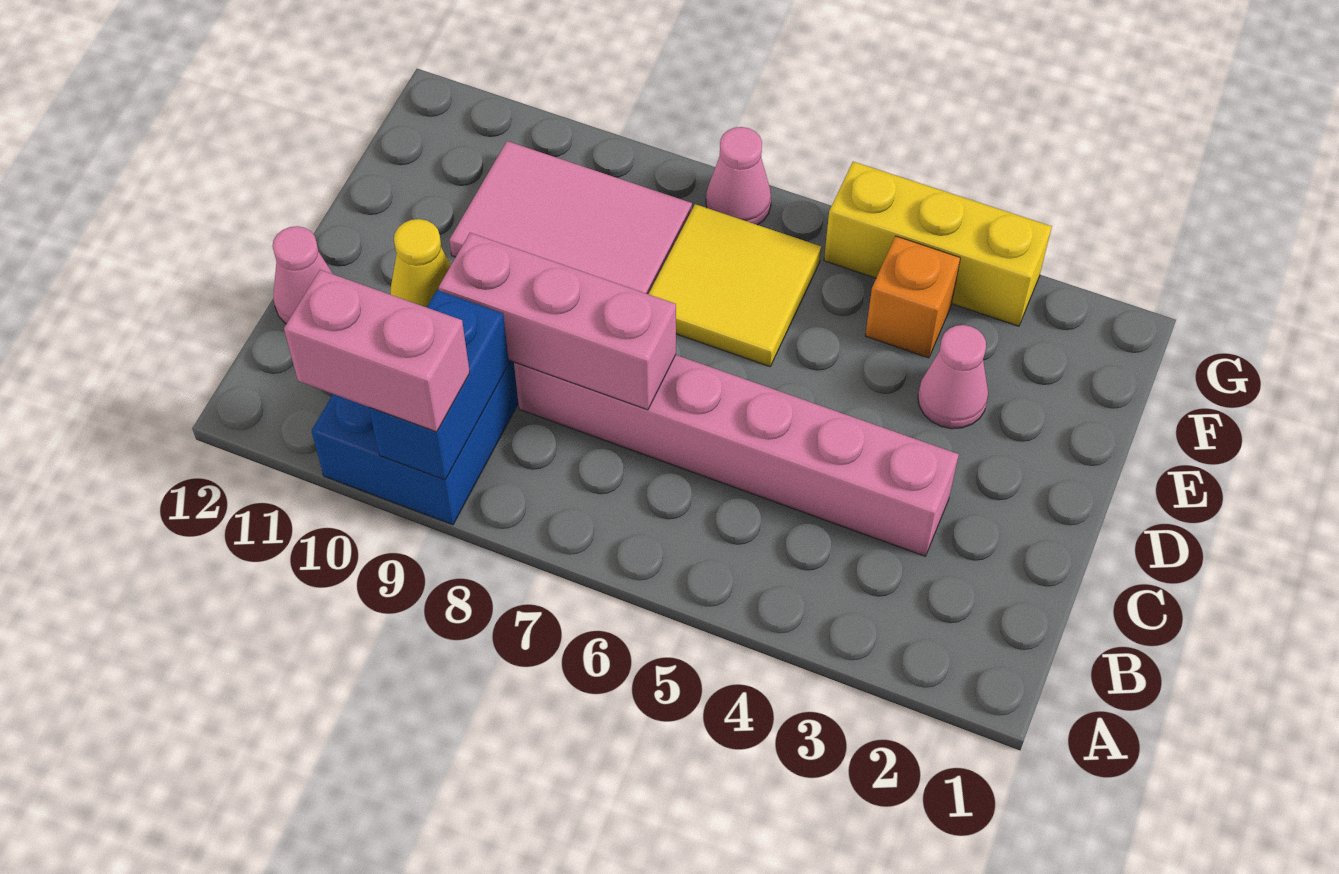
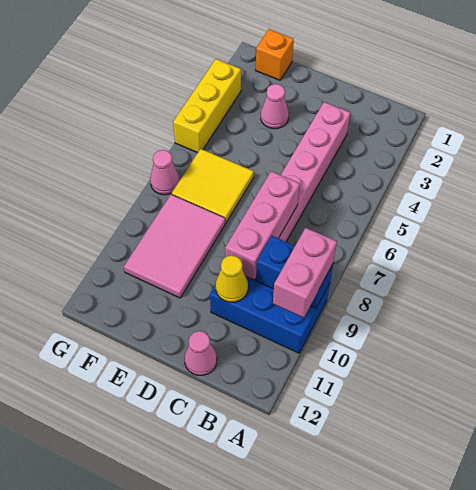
orange 1x1 brick [865,236,960,358] -> orange 1x1 brick moved to [256,29,294,80]

